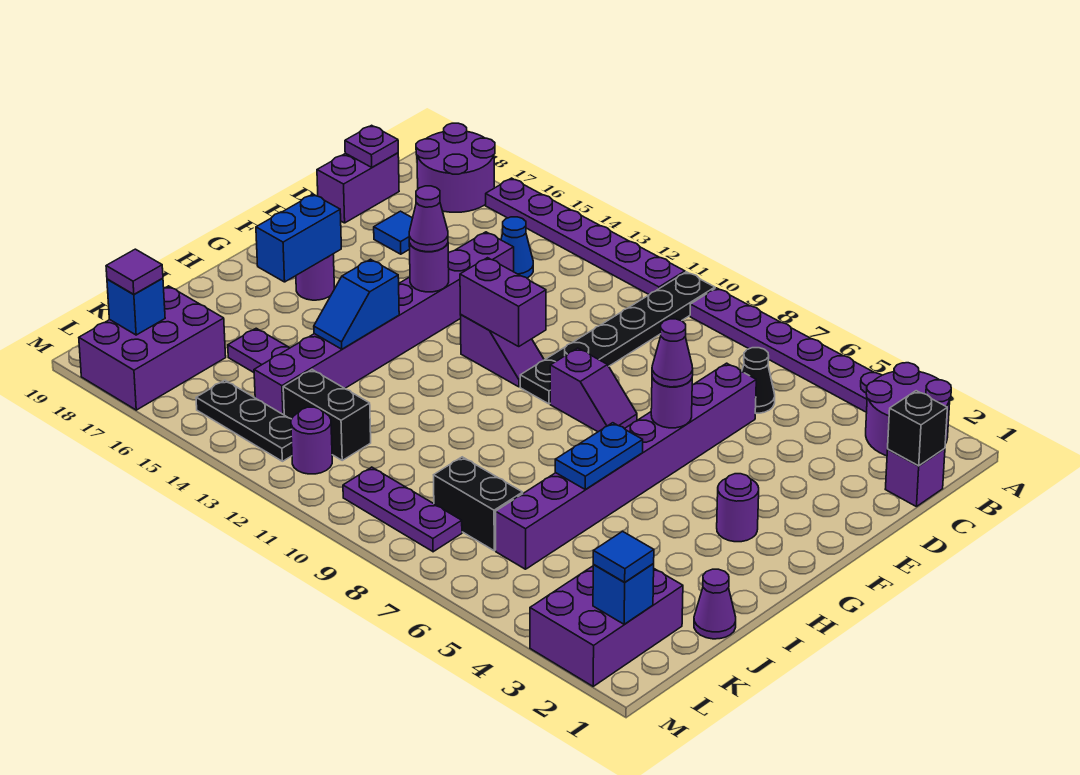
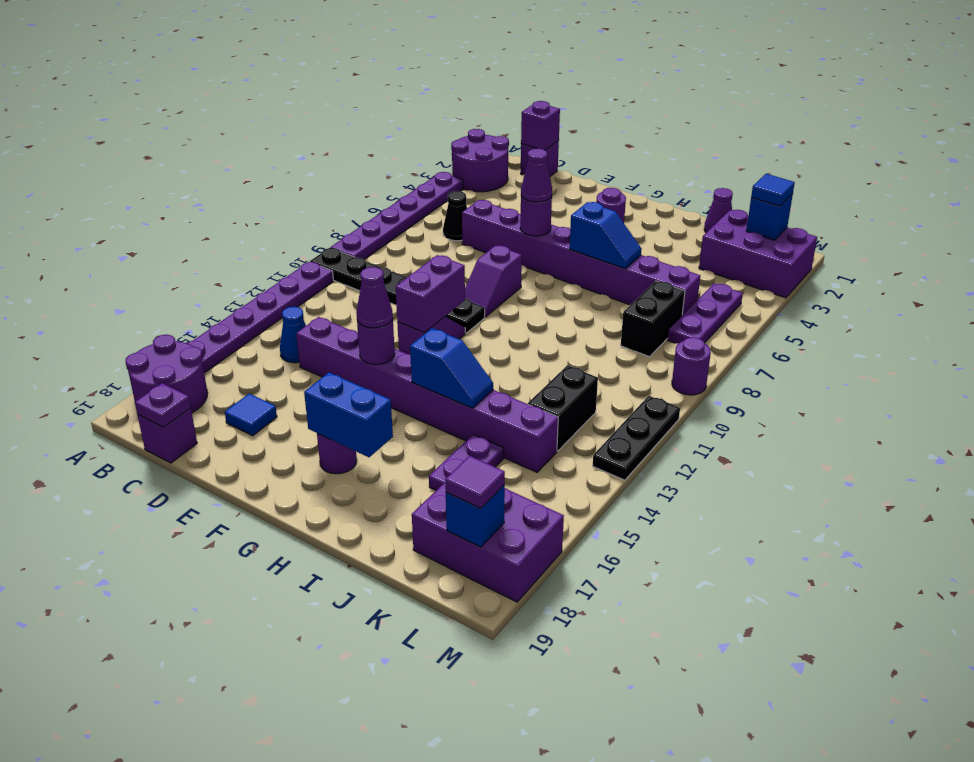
black 1x1 brick [888,391,947,466] -> purple 1x1 brick [521,101,560,150]
purple 1x2 brick [317,153,399,223] -> purple 1x1 brick [138,408,197,463]
purple 1x2 slope [550,348,637,432] -> purple 1x2 slope turned to [465,245,522,317]
blue 1x2 plate [555,423,643,490] -> blue 1x2 slope [569,202,642,269]
purple 1x3 plate [343,467,462,552] -> purple 1x3 plate moved to [668,283,743,344]
purple 1x1 round brick [291,407,332,474] -> purple 1x1 round brick moved to [672,337,711,395]
black 1x3 plate [196,380,292,461] -> black 1x3 plate moved to [593,396,680,480]

